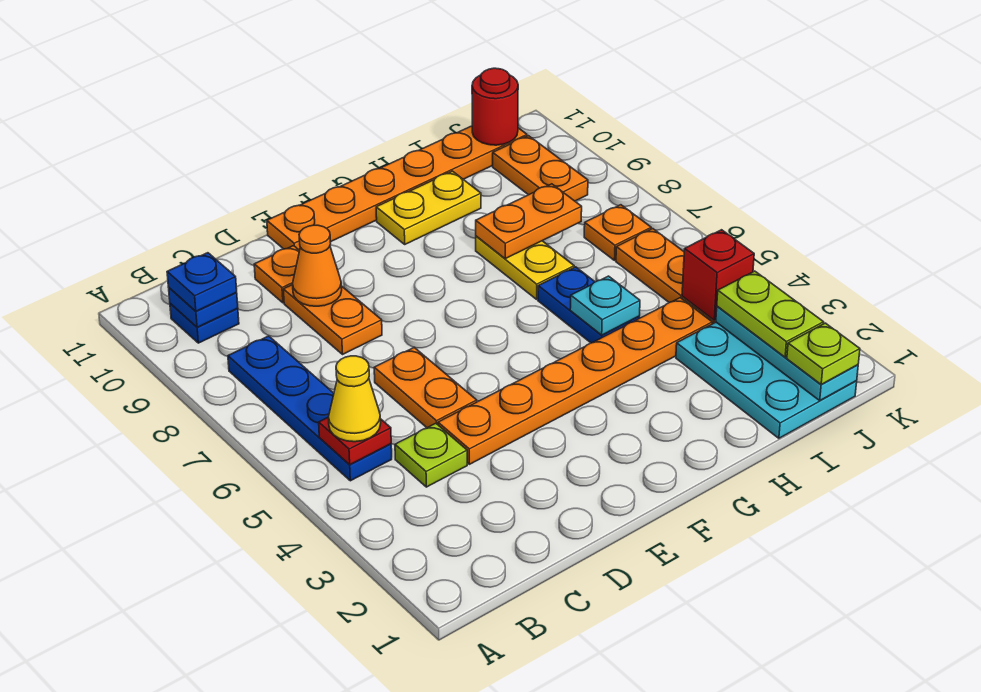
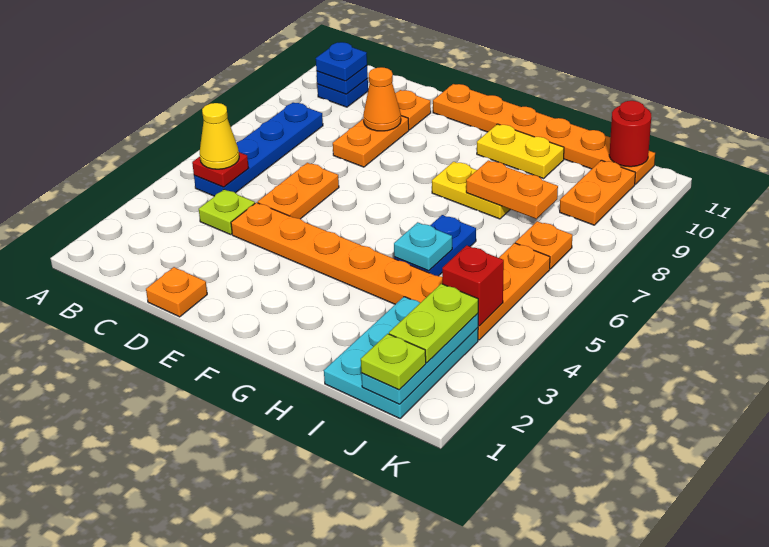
none -> orange 1x1 plate [146,267,207,317]
yellow 1x2 plate [476,236,574,299] -> yellow 1x2 plate turned to [432,162,510,219]

